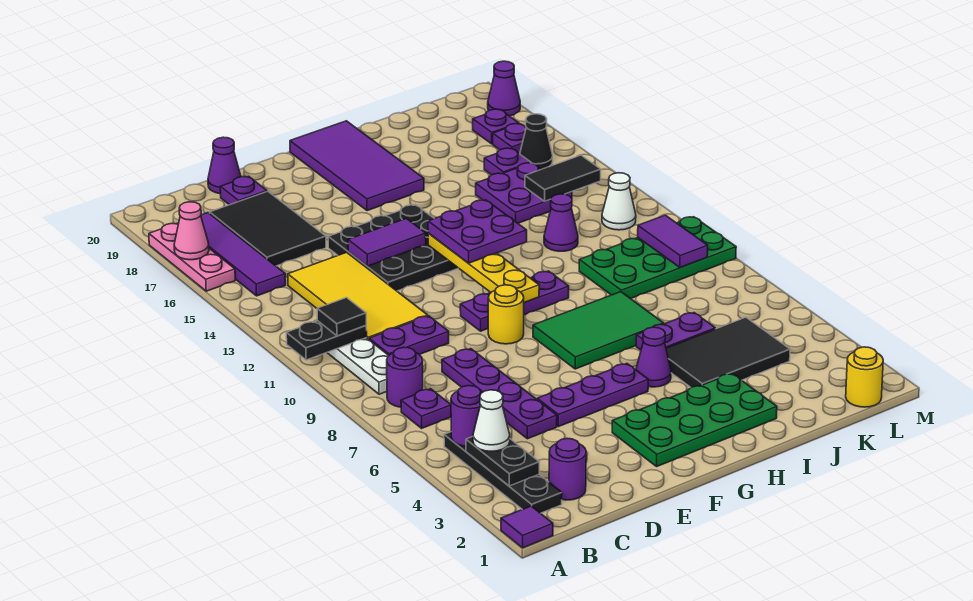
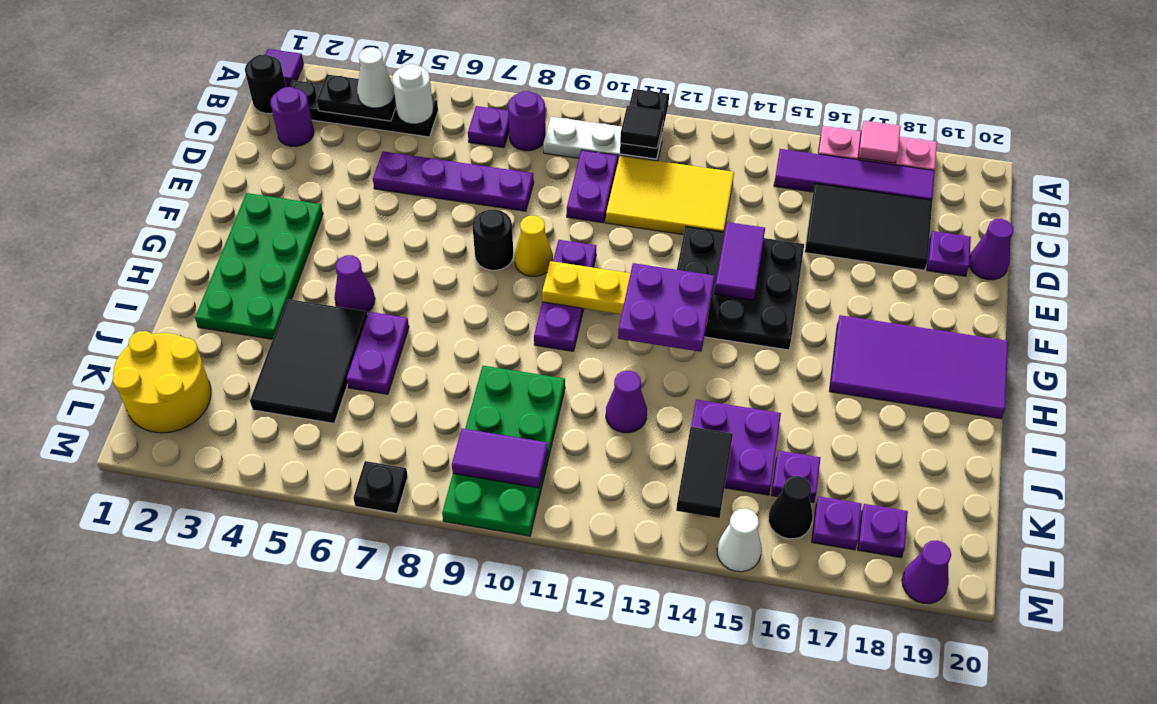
pink 1x1 cone [174,202,209,260] -> pink 1x1 tile [858,121,901,163]
none -> black 1x1 round brick [245,54,286,114]
purple 1x1 round brick [451,386,483,446] -> white 1x1 round brick [392,64,433,124]
yellow 2x4 tile [288,252,428,339] -> yellow 2x3 tile [606,156,734,235]
purple 1x3 plate [537,364,648,427] -> none
none -> black 1x1 round brick [472,209,513,270]
yellow 1x1 round brick [488,285,524,344] -> yellow 1x1 cone [514,216,553,276]
green 2x3 tile [533,292,664,369] -> none
yellow 1x1 round brick [846,347,883,407] -> yellow 2x2 round brick [113,331,211,433]
white 1x1 cone [602,173,636,230] -> white 1x1 cone moved to [717,509,762,572]
none -> black 1x1 plate [353,461,408,513]

